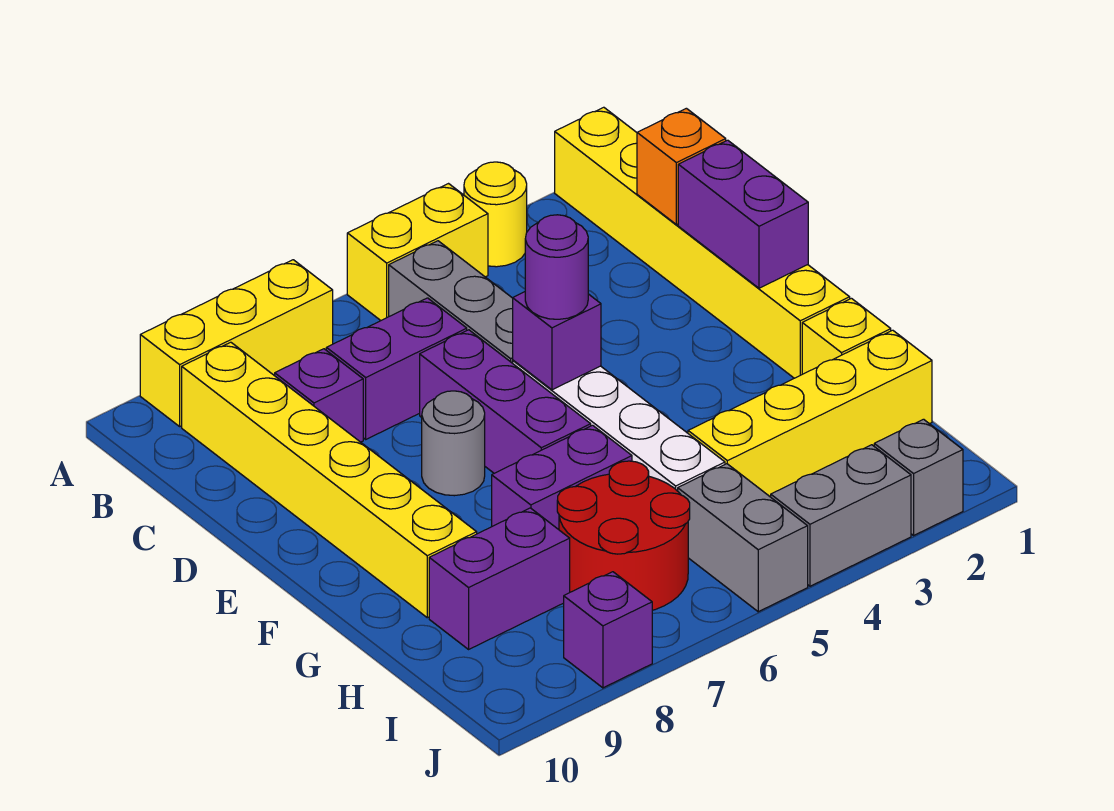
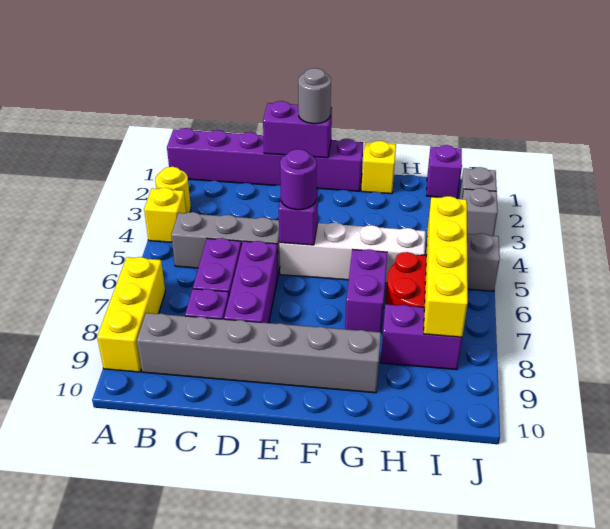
yellow 1x6 brick [555,107,850,378] -> purple 1x6 brick [167,128,364,191]
yellow 1x2 brick [347,184,488,320] -> yellow 1x1 brick [144,188,186,242]
yellow 1x6 brick [182,342,477,618] -> grey 1x6 brick [137,313,381,393]
orange 1x1 brick [637,108,726,225] -> none
purple 1x3 brick [420,330,591,473] -> purple 1x3 brick turned to [224,241,278,323]
grey 1x1 round brick [422,391,485,496] -> grey 1x1 round brick moved to [298,68,331,124]
yellow 1x4 brick [688,330,932,497] -> yellow 1x4 brick moved to [424,196,468,337]
purple 1x2 brick [429,508,570,649] -> purple 1x2 brick turned to [381,304,462,370]
grey 1x2 brick [771,445,911,586] -> grey 1x1 brick [462,188,498,236]
purple 1x1 brick [564,572,652,688] -> purple 1x1 brick moved to [427,145,462,198]

